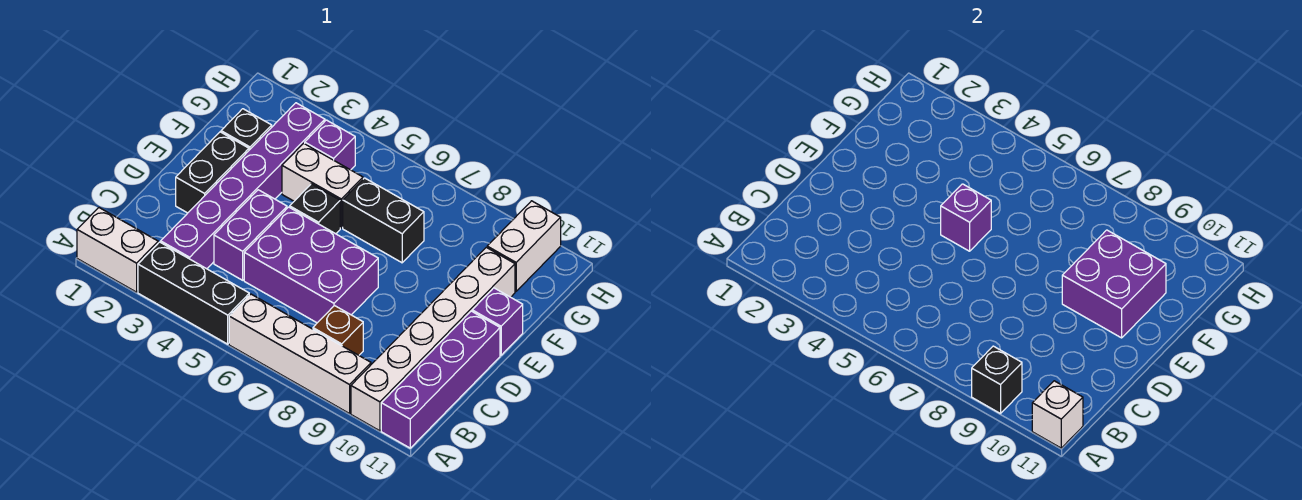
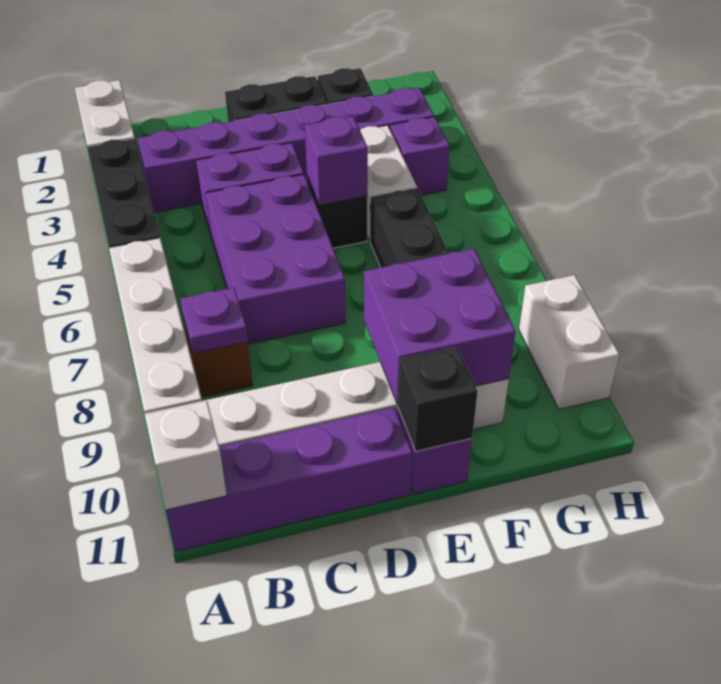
black 1x1 brick [972,346,1022,414] -> black 1x1 brick moved to [398,346,478,451]
none -> purple 1x1 plate [181,287,248,353]
white 1x2 brick [487,201,561,291] -> white 1x2 brick turned to [519,275,619,409]

